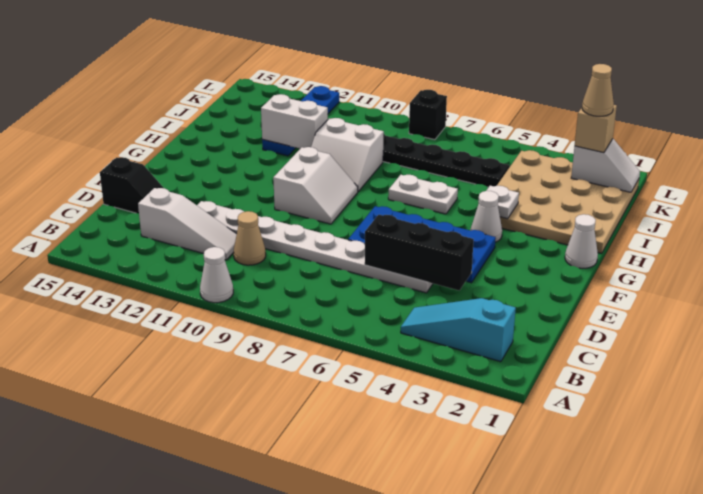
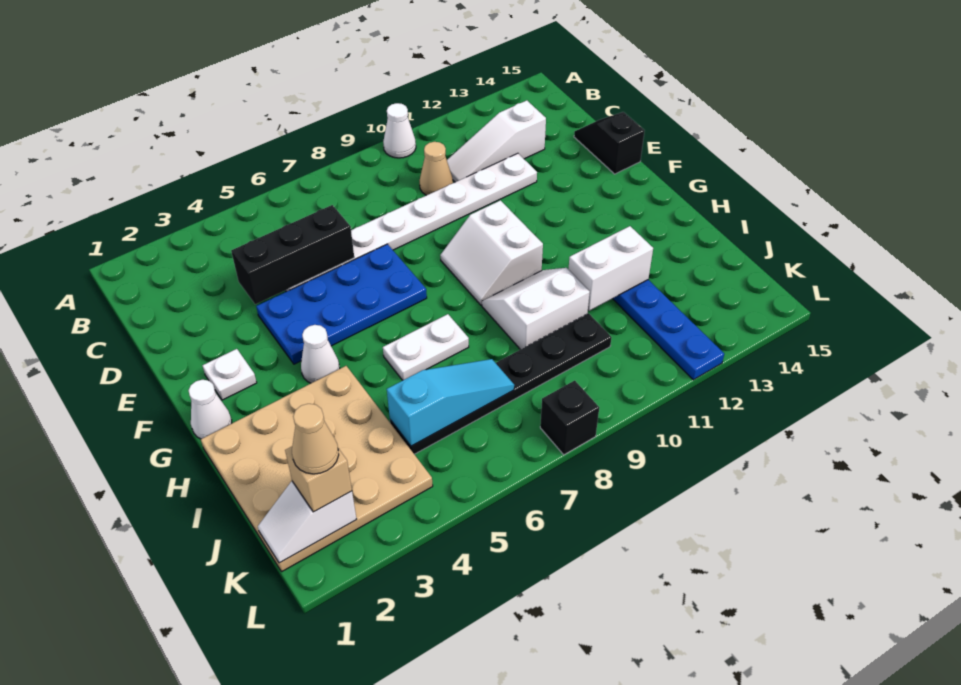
cyan 1x3 slope [401,298,516,362] -> cyan 1x3 slope moved to [387,359,514,446]
black 1x2 slope [100,157,163,214] -> black 1x2 slope turned to [574,112,644,174]
white 1x1 plate [486,186,519,219] -> white 1x1 plate moved to [202,349,257,400]

